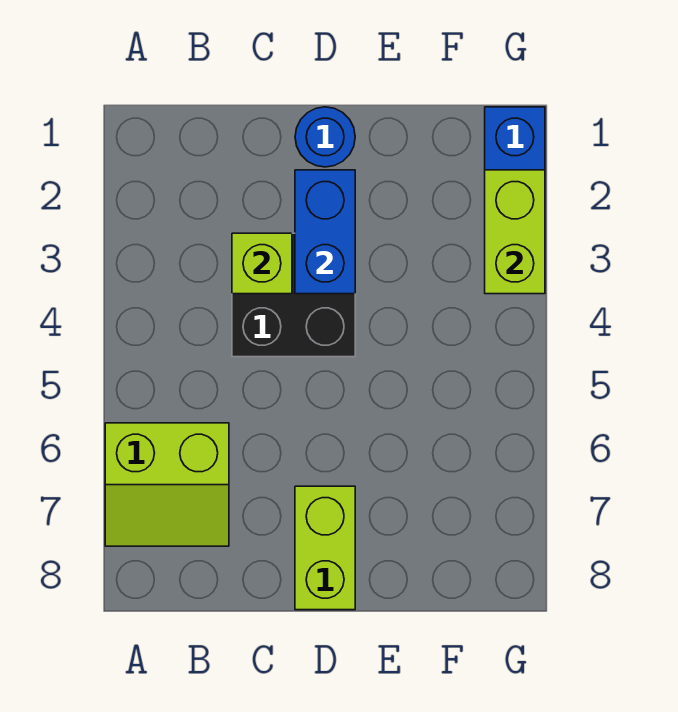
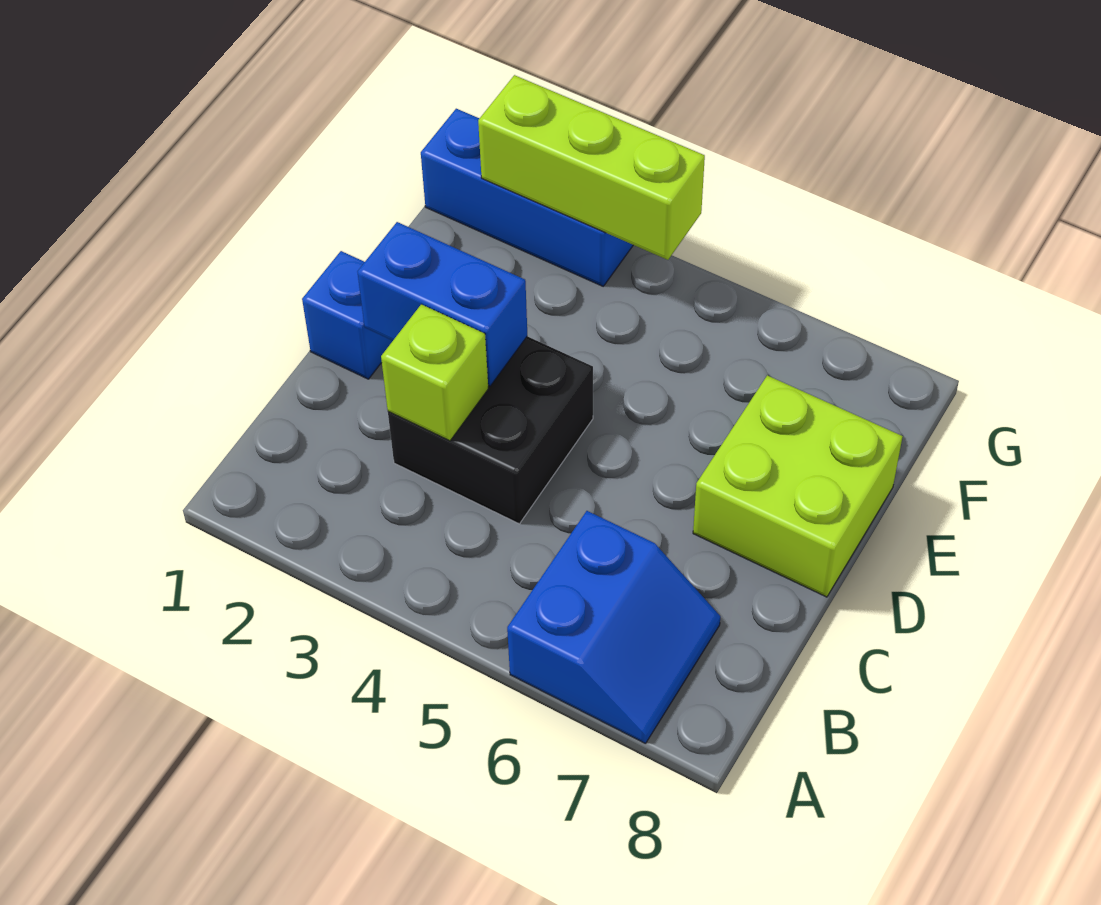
lime 2x2 slope [105,423,229,546] -> blue 2x2 slope [507,511,720,744]
blue 1x1 round brick [295,107,355,167] -> blue 1x1 brick [302,251,392,379]
lime 1x2 brick [295,486,355,610] -> lime 2x2 brick [693,375,903,597]
lime 1x2 brick [485,170,545,294] -> lime 1x3 brick [478,75,705,260]

